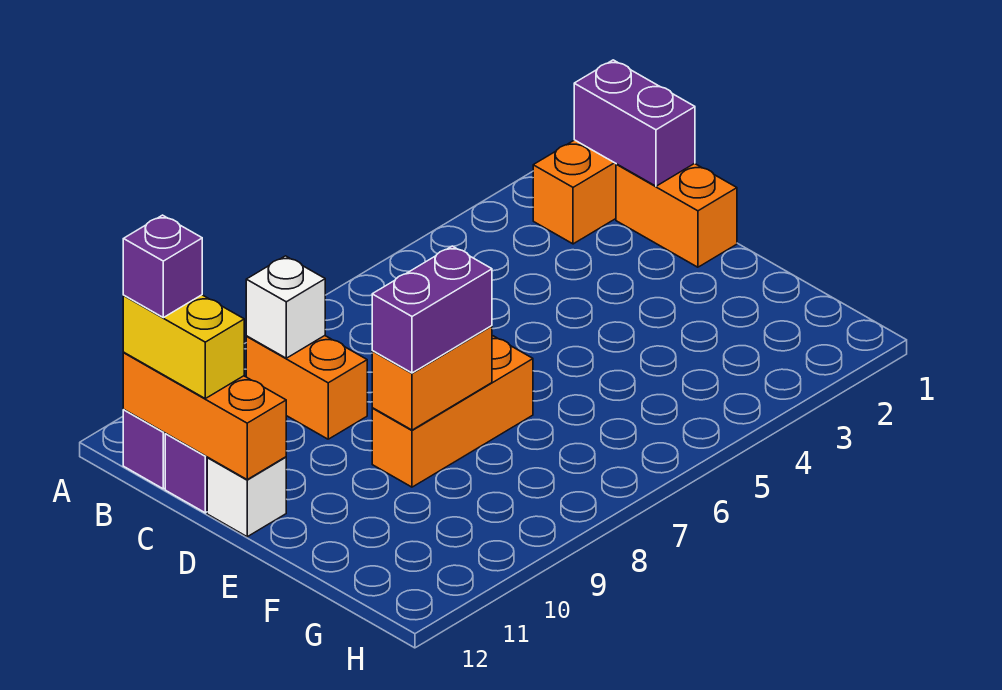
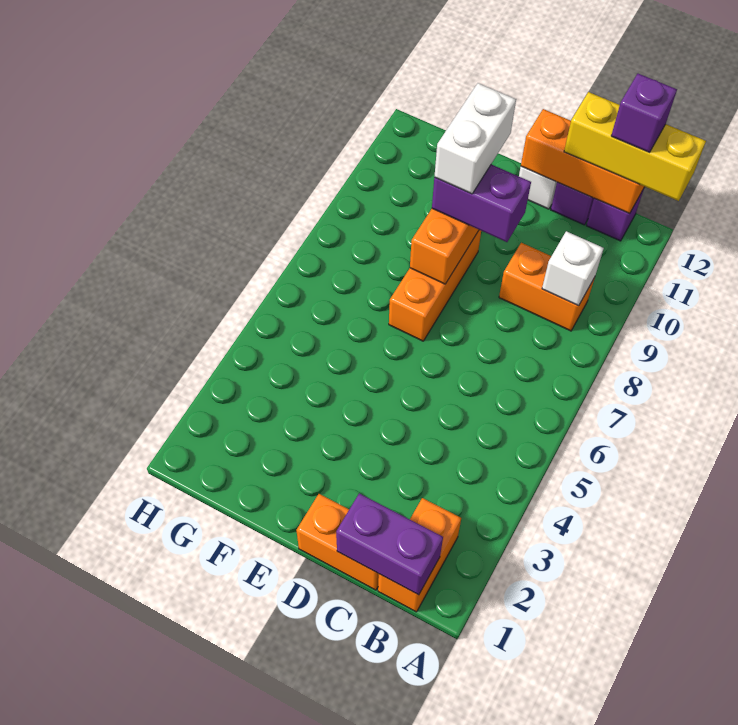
yellow 1x2 brick [123,295,244,398] -> yellow 1x3 brick [564,92,706,201]
purple 1x2 brick [372,246,492,373] -> purple 1x2 brick turned to [432,164,531,242]
none -> white 1x2 brick [434,83,516,194]

